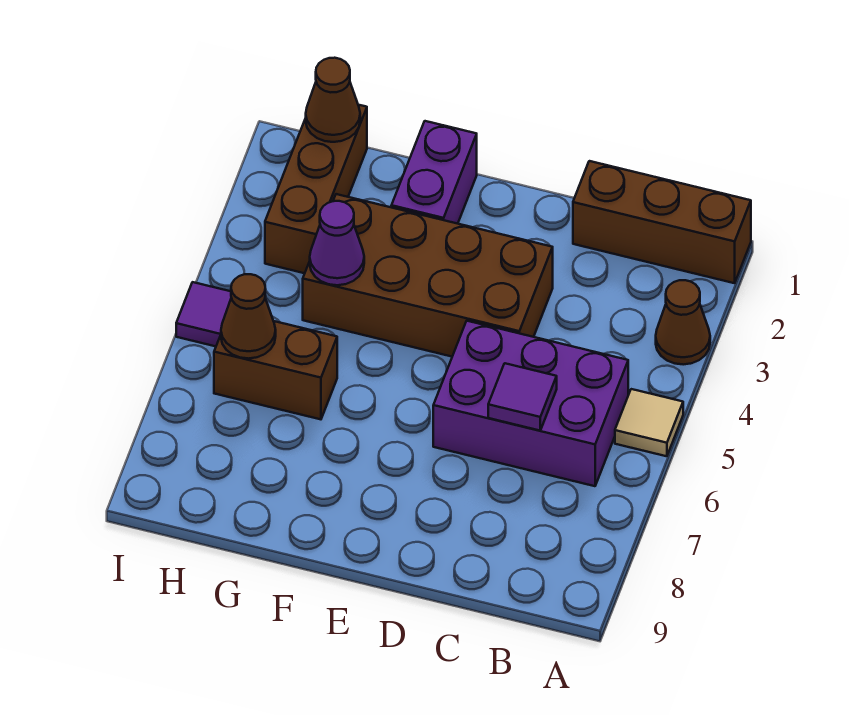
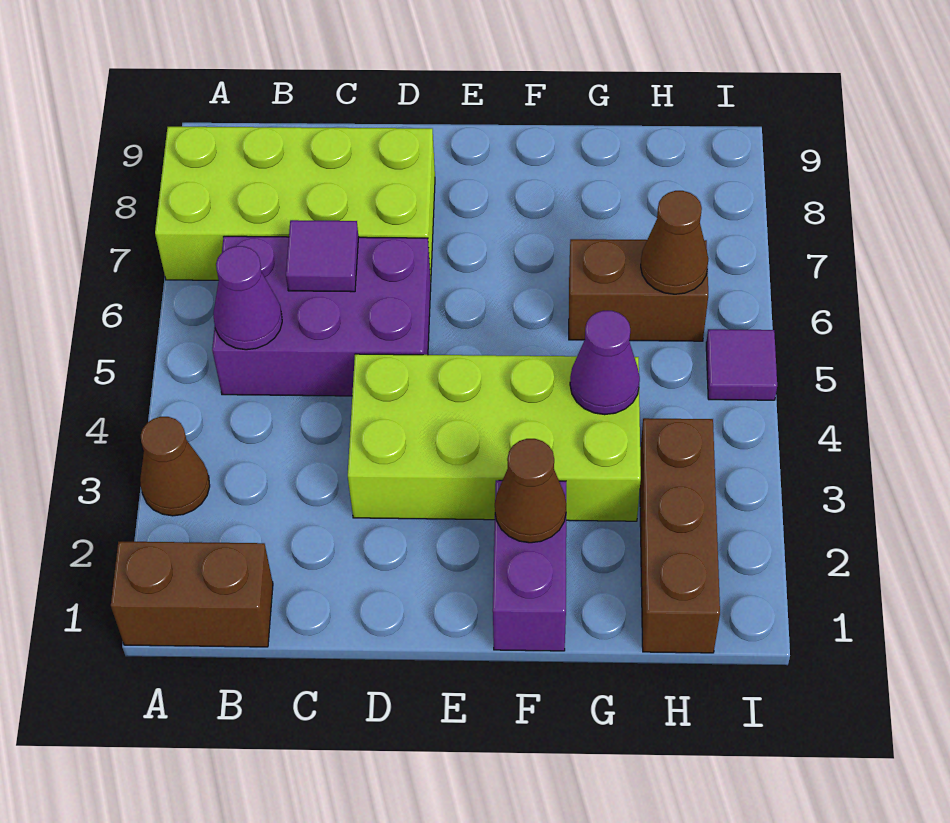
brown 1x3 brick [573,161,751,283] -> brown 1x2 brick [111,542,273,647]
tan 1x1 tile [615,389,683,456] -> none
none -> lime 2x4 brick [155,127,435,280]
none -> purple 1x1 cone [213,246,282,350]
brown 2x4 brick [303,194,553,357] -> lime 2x4 brick [348,354,641,521]
brown 1x1 cone [306,58,360,142] -> brown 1x1 cone moved to [495,439,566,543]

